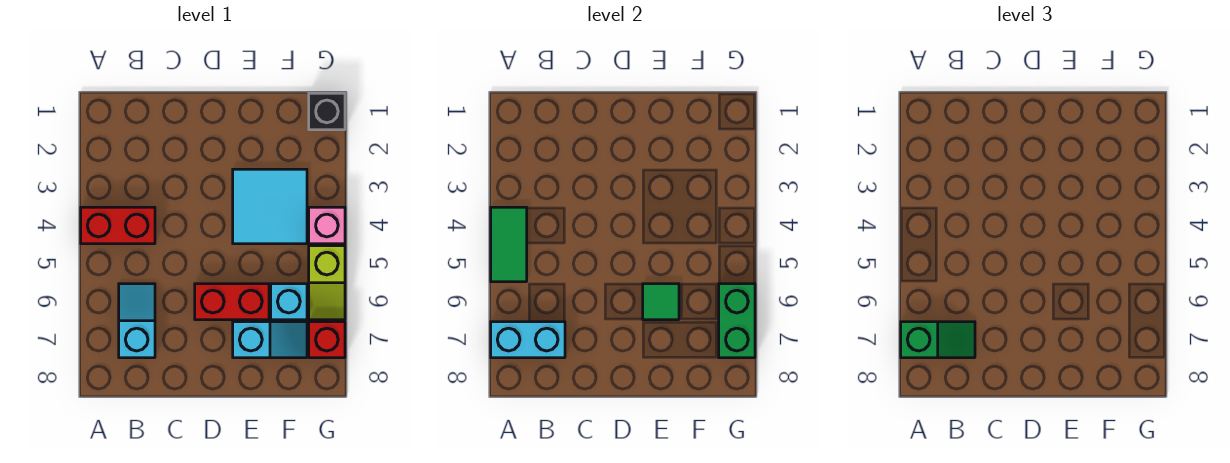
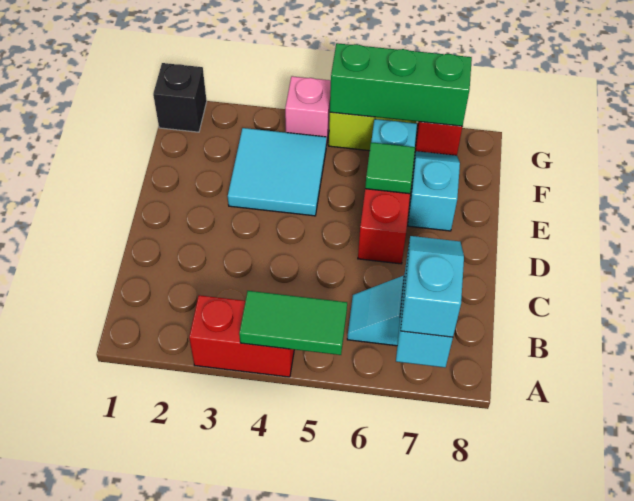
red 1x2 brick [81,207,155,244] -> red 1x2 brick turned to [189,295,294,377]
green 1x2 slope [901,322,975,358] -> cyan 1x2 slope [401,236,464,337]
green 1x2 brick [719,284,755,358] -> green 1x3 brick [330,43,472,126]

